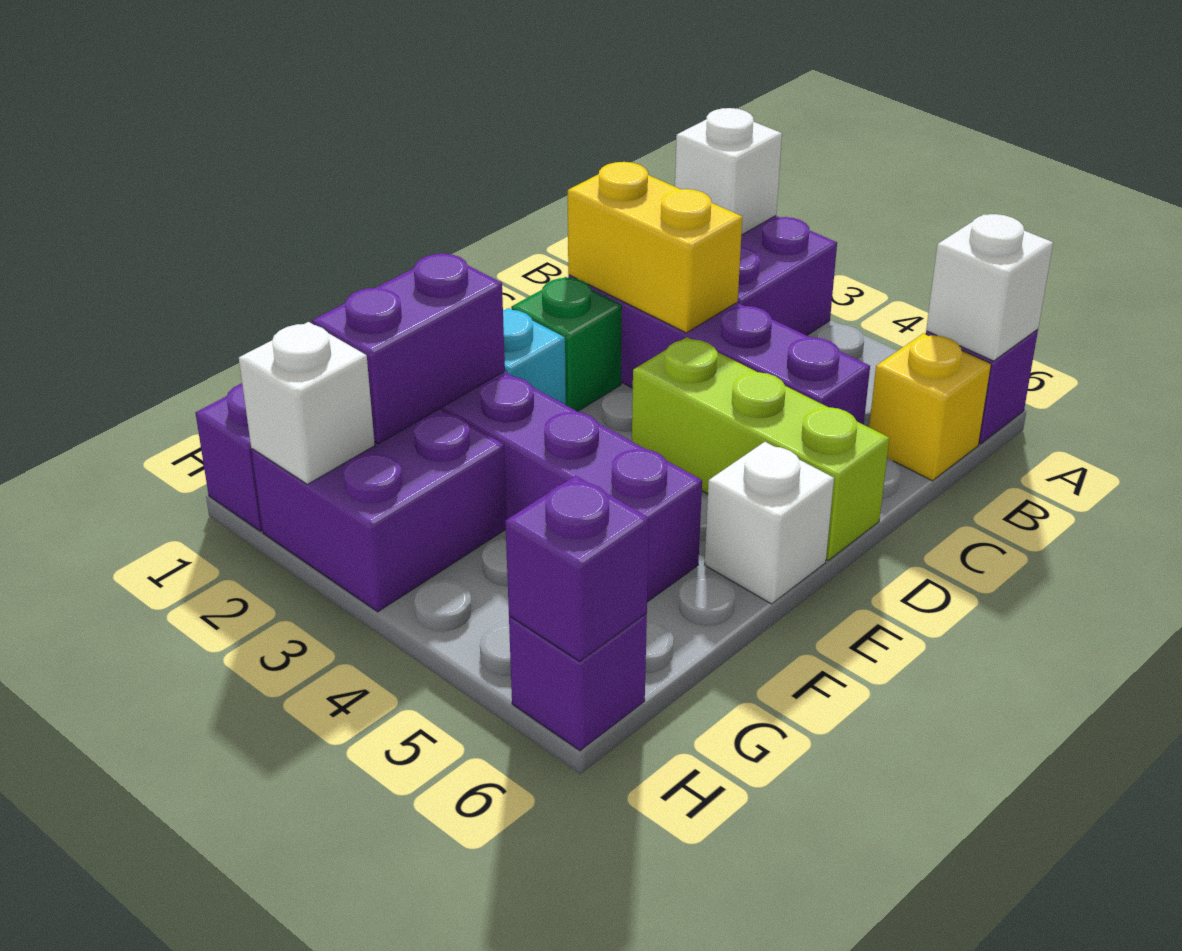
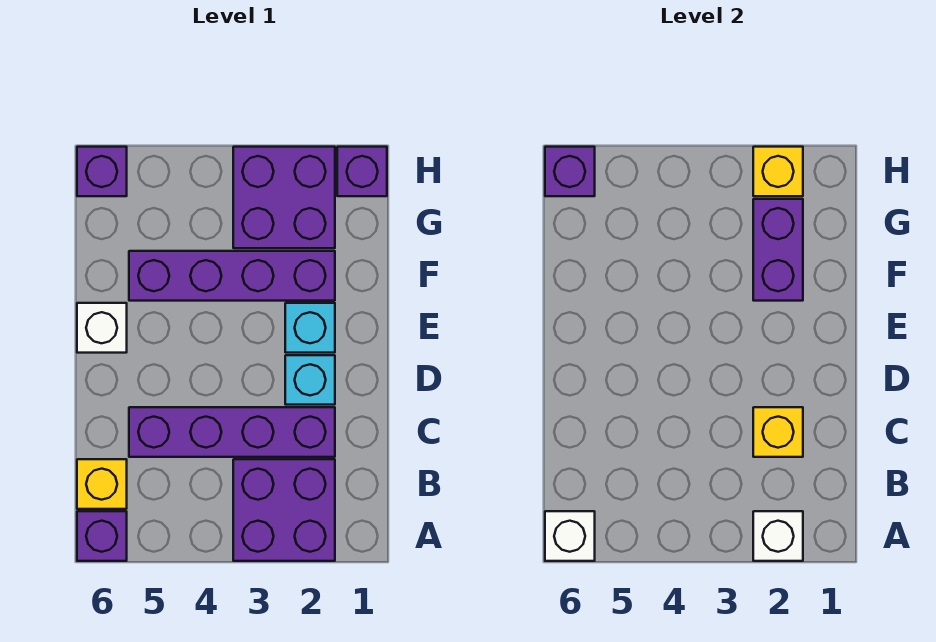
yellow 1x2 brick [568,162,742,333] -> yellow 1x1 brick [753,407,803,457]
green 1x1 brick [511,277,622,412] -> cyan 1x1 brick [285,355,335,405]
lime 1x3 brick [632,337,889,560] -> none
white 1x1 brick [239,322,375,484] -> yellow 1x1 brick [753,147,803,196]

